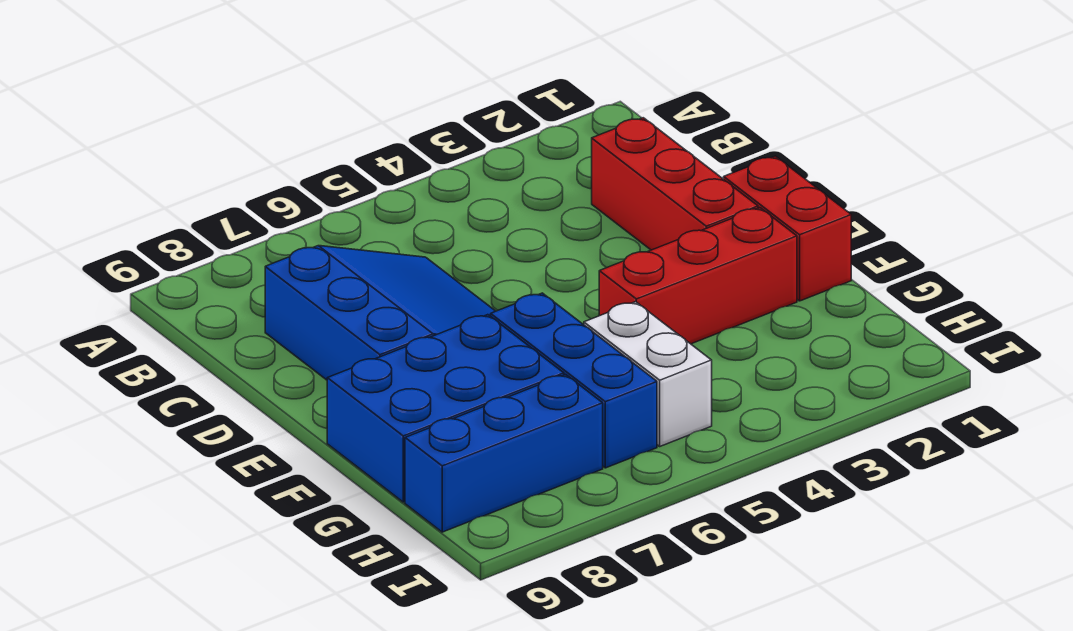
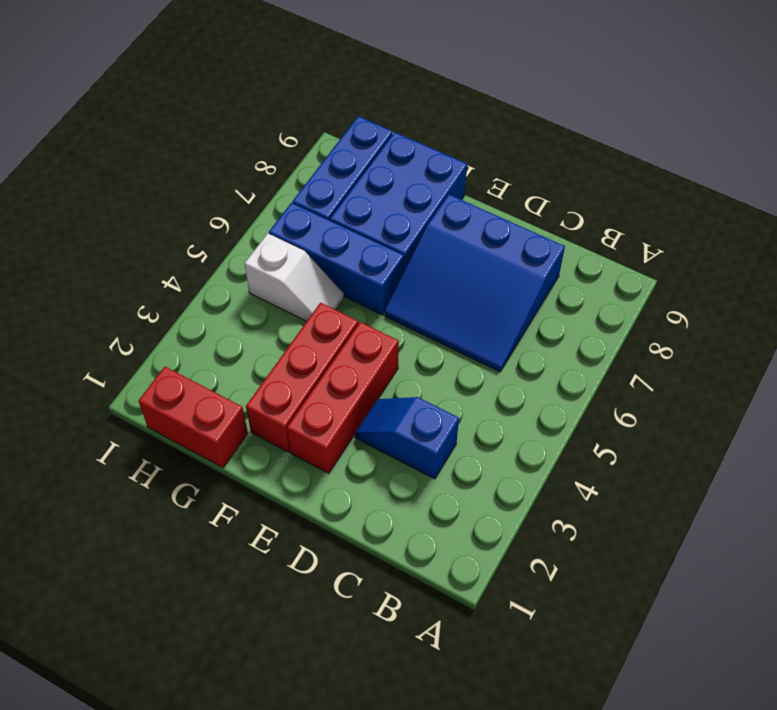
red 1x3 brick [592,118,758,250] -> red 1x3 brick turned to [287,322,399,473]
none -> blue 1x2 slope [355,397,459,479]
red 1x2 brick [724,156,851,301] -> red 1x2 brick moved to [138,367,248,468]
white 1x2 brick [584,302,712,446] -> white 1x2 slope [244,233,344,321]

